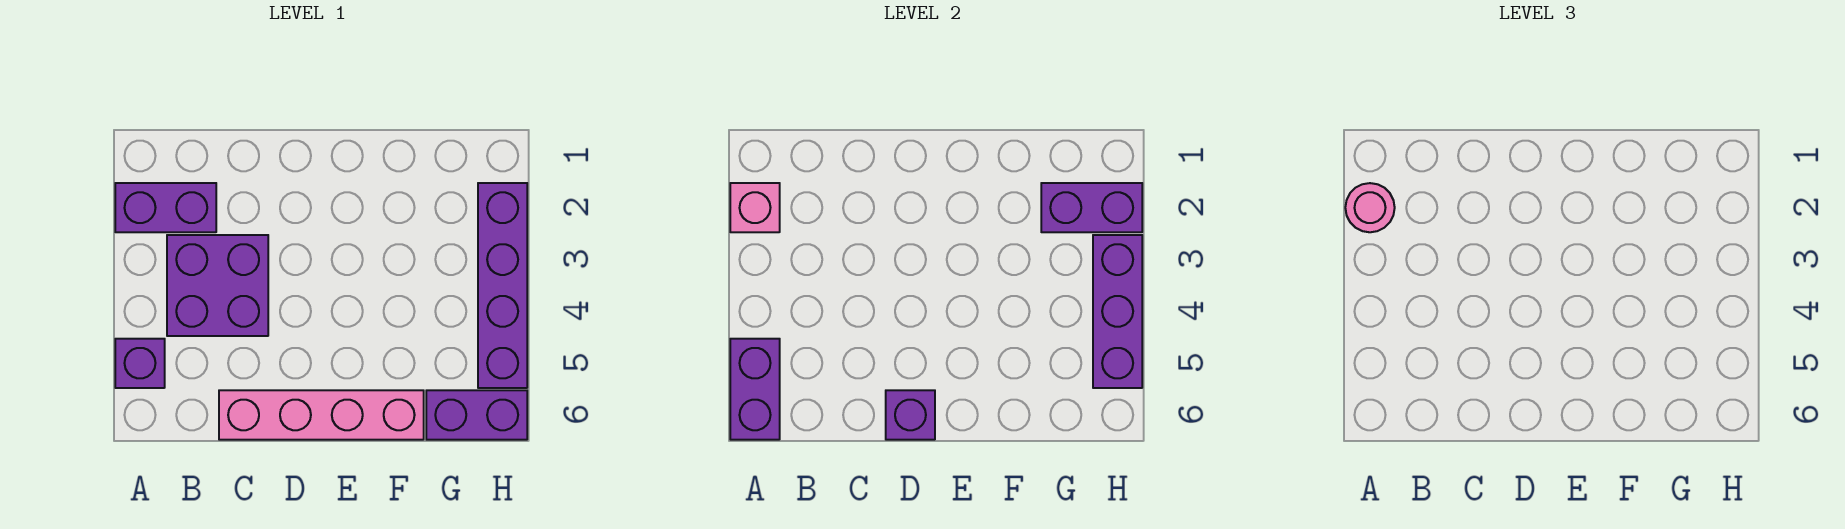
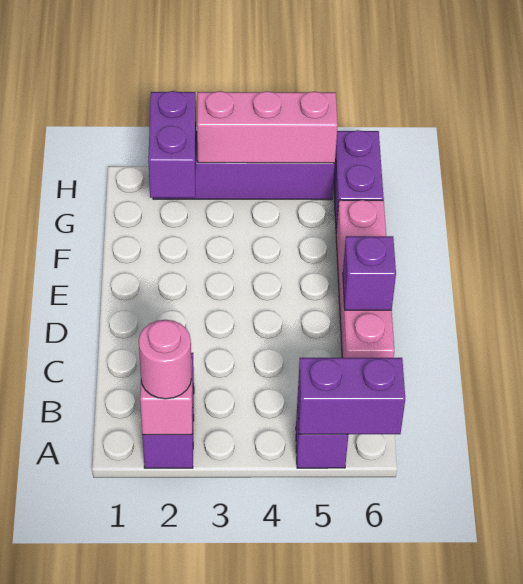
purple 2x2 brick [167,235,268,336] -> none
purple 1x3 brick [1093,235,1142,388] -> pink 1x3 brick [197,91,338,163]

